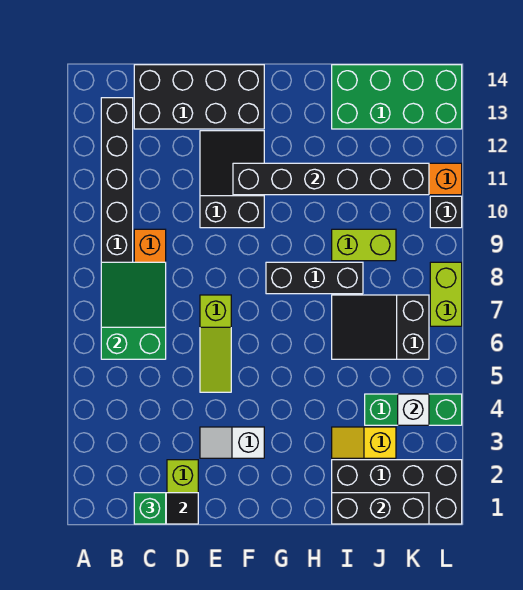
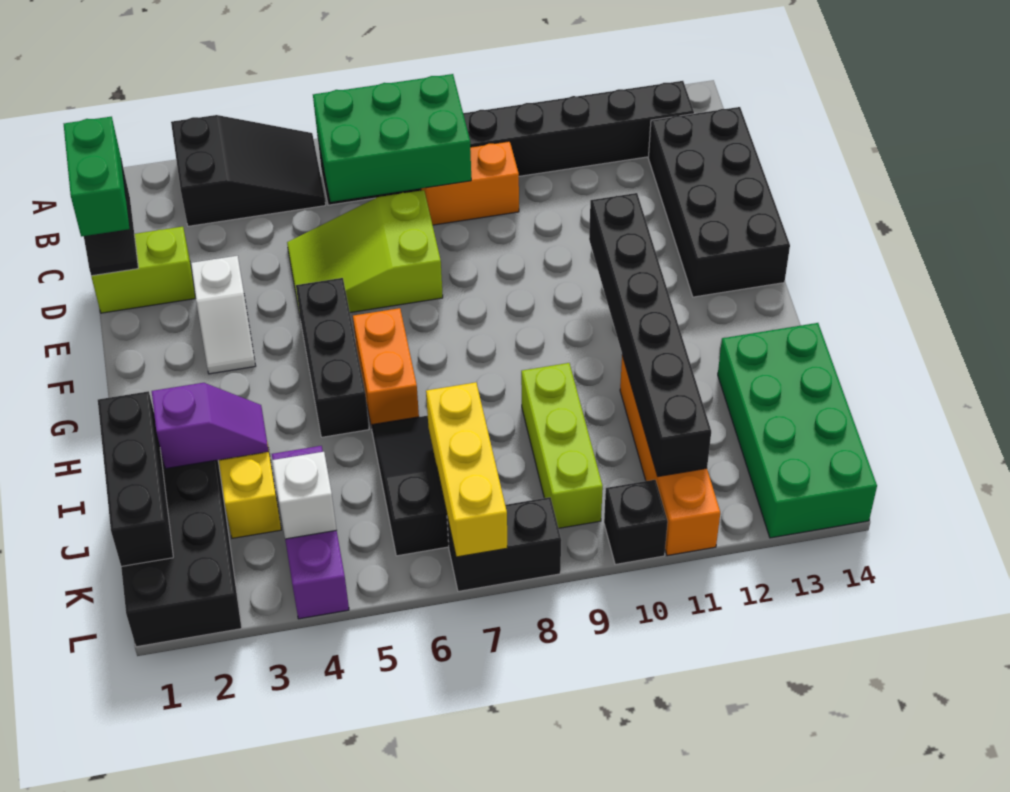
green 2x3 slope [101,262,166,359] -> green 2x3 brick [313,74,471,202]
green 1x1 brick [134,493,166,524] -> green 1x2 brick [64,117,129,237]
white 1x2 slope [200,427,264,458] -> white 1x2 slope turned to [191,256,256,374]
lime 1x3 slope [200,295,231,392] -> lime 2x3 slope [287,190,443,314]
black 2x3 slope [200,131,264,228] -> black 2x3 slope moved to [171,115,326,226]
none -> orange 1x2 brick [353,308,419,428]
black 1x3 brick [266,262,363,294] -> black 1x3 brick moved to [296,278,369,437]
none -> purple 1x2 slope [152,383,269,468]
lime 1x2 brick [332,229,396,261] -> lime 1x3 brick [521,363,603,528]
green 1x3 brick [365,394,462,425] -> purple 1x3 brick [272,446,349,619]
none -> yellow 1x3 brick [426,382,508,557]
lime 1x2 brick [430,262,462,326] -> black 1x2 brick [447,497,561,591]

